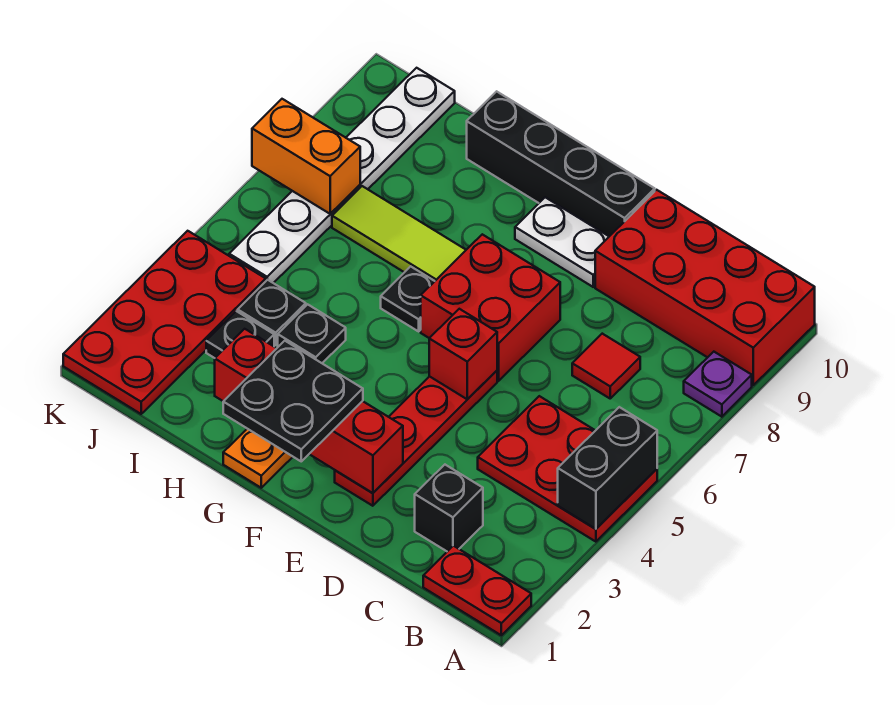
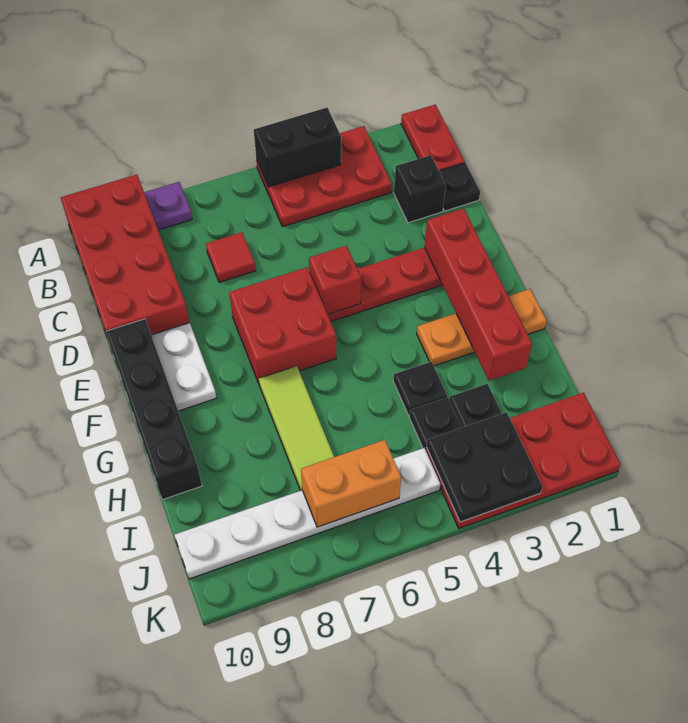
red 2x3 plate [478,396,657,542] -> red 2x3 plate turned to [256,126,392,227]
black 2x2 plate [223,341,363,461] -> black 2x2 plate moved to [426,412,542,522]
black 1x1 plate [381,266,435,331] -> black 1x1 plate moved to [439,163,480,211]
orange 1x2 brick [252,99,360,214] -> orange 1x2 brick turned to [301,440,401,527]

